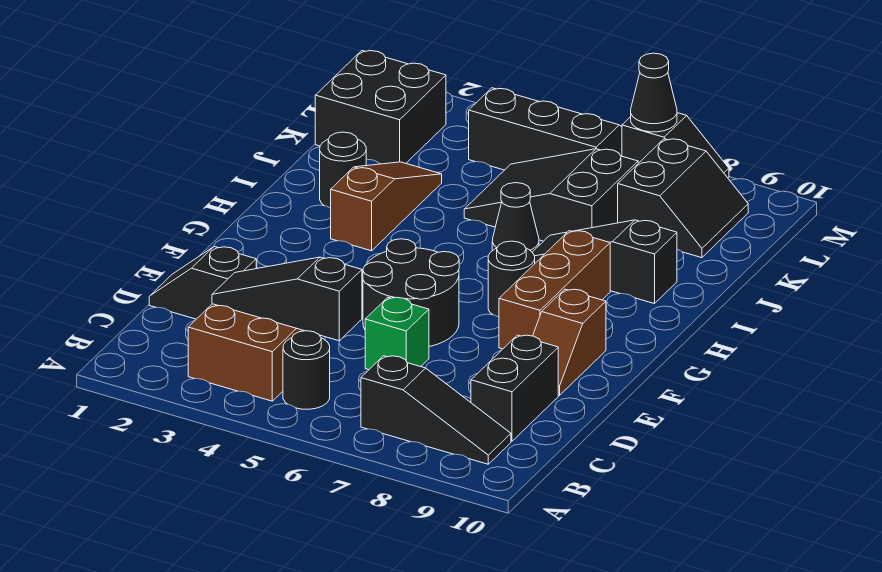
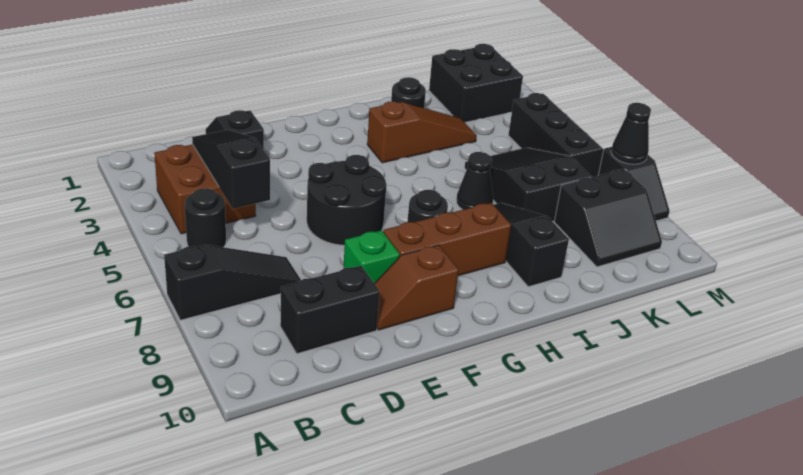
black 1x3 slope [361,356,511,464] -> black 1x3 slope turned to [164,245,301,320]
green 1x1 brick [365,297,429,370] -> green 1x1 brick moved to [344,230,400,283]

